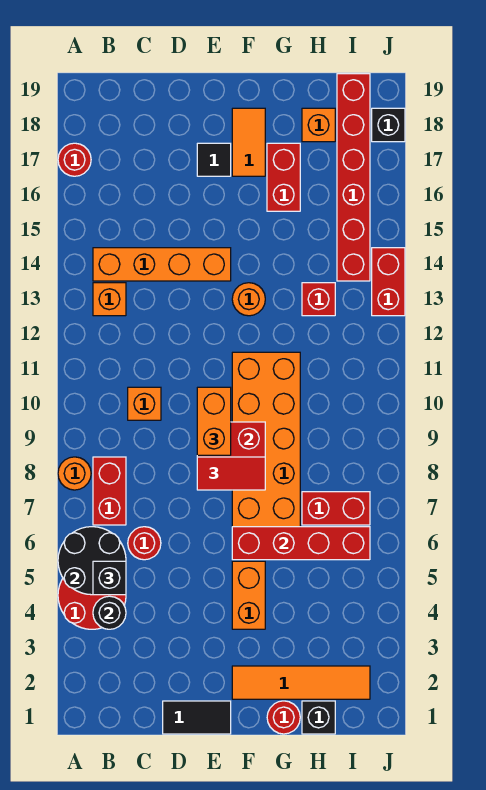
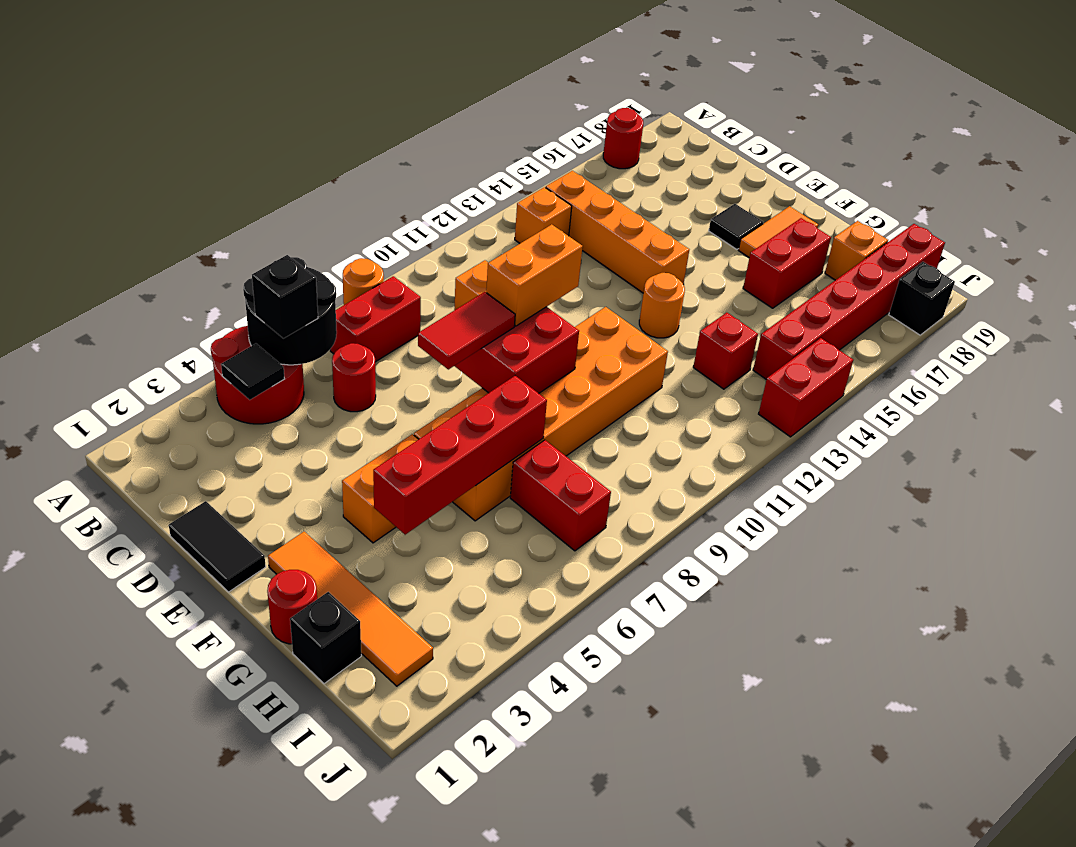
black 1x1 round brick [93,596,126,629] -> black 1x1 tile [221,344,284,400]
red 1x2 tile [197,457,265,490] -> red 1x2 tile turned to [418,292,515,369]
red 1x4 brick [232,527,370,560] -> red 1x4 brick turned to [373,376,547,535]

